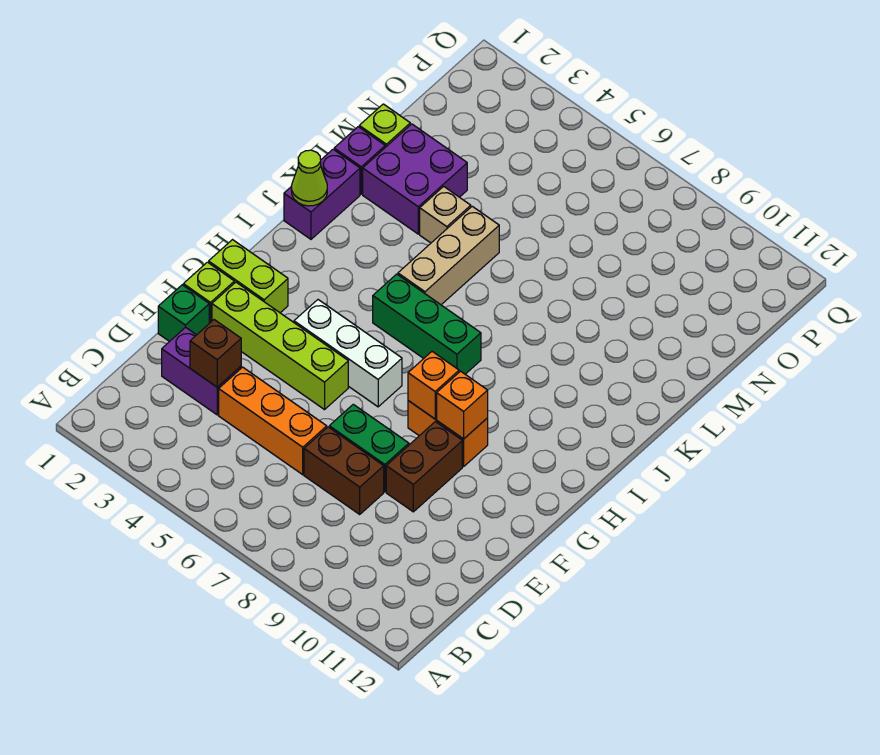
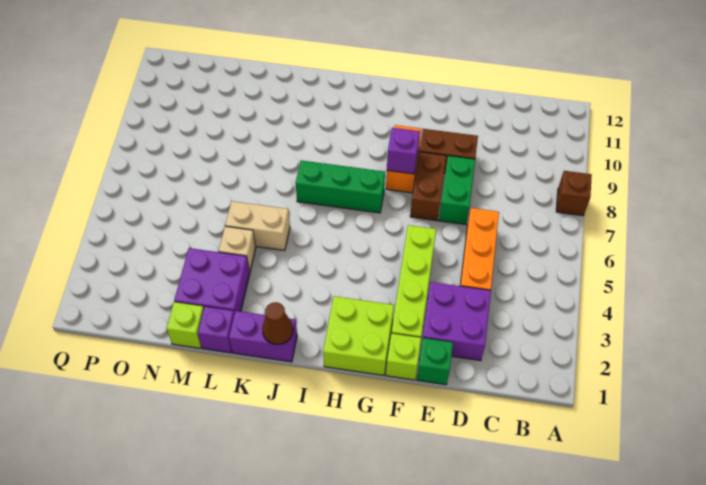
purple 1x2 brick [162,327,241,415] -> purple 2x2 brick [423,282,491,361]
brown 1x1 brick [190,320,241,387] -> brown 1x1 brick moved to [556,171,592,216]
brown 1x2 brick [304,427,384,514] -> brown 1x2 brick moved to [410,152,446,221]
lime 1x2 brick [209,240,288,313] -> lime 2x2 brick [323,296,394,375]
white 1x3 brick [294,300,402,407] -> none
orange 1x1 brick [408,352,459,419] -> purple 1x1 brick [387,128,420,174]
orange 1x1 brick [437,371,488,439] -> none
green 1x3 brick [373,274,481,374] -> green 1x3 brick turned to [295,160,385,213]
lime 1x1 cone [291,150,327,206] -> brown 1x1 cone [262,302,293,344]
tan 1x3 brick [398,206,499,305] -> tan 1x2 brick [225,201,290,251]

